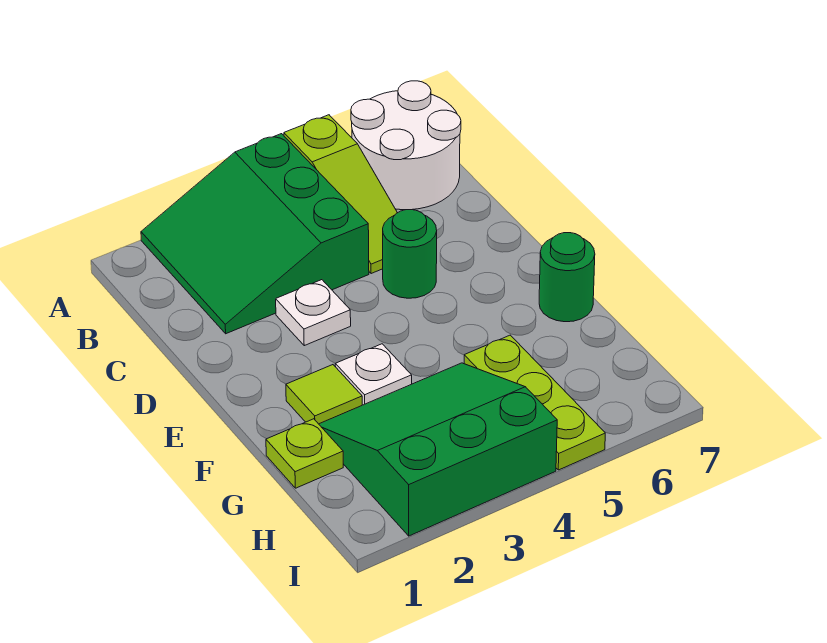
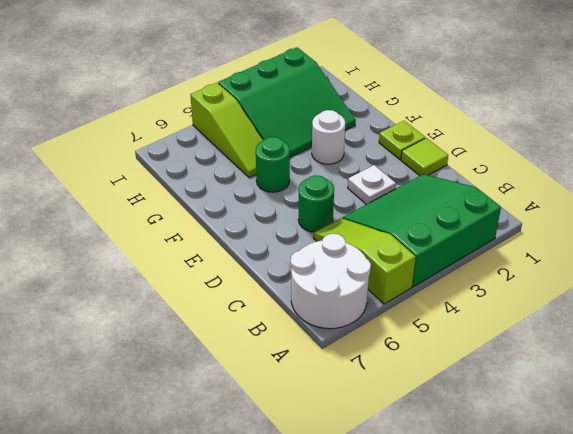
green 3x3 slope [141,134,369,334] -> green 3x3 slope turned to [343,174,501,287]
lime 1x1 tile [286,365,362,424] -> lime 1x1 tile moved to [401,138,448,176]
white 1x1 plate [335,344,412,405] -> white 1x1 round brick [312,110,345,164]
green 1x1 round brick [539,233,595,322] -> green 1x1 round brick moved to [256,137,290,192]
lime 1x1 plate [266,419,343,488] -> lime 1x1 plate moved to [379,121,425,159]
lime 1x3 plate [464,335,605,470] -> lime 1x3 slope [190,83,263,177]

